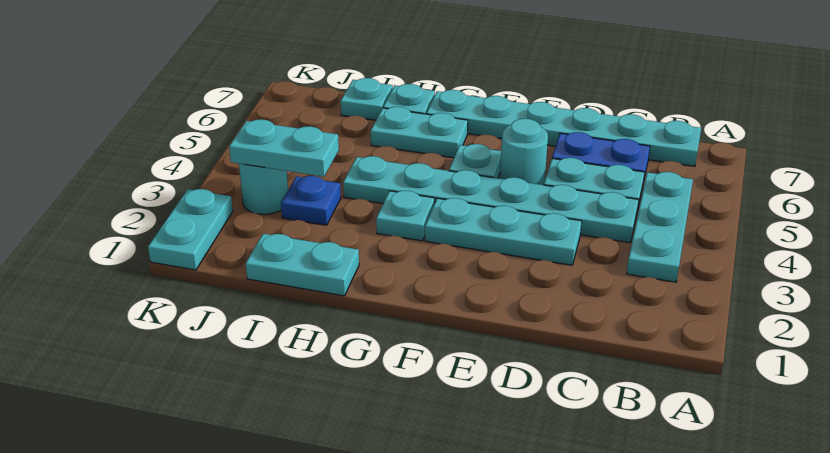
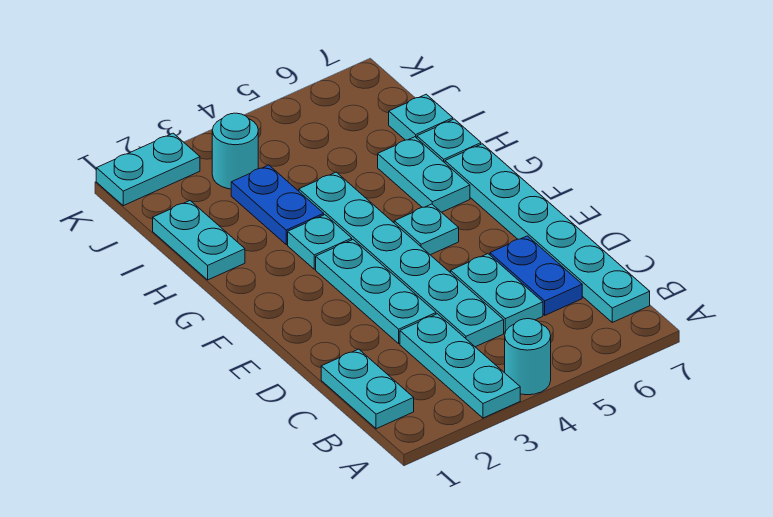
cyan 1x3 plate [627,172,693,282] -> cyan 1x3 plate turned to [400,314,520,418]
cyan 1x1 round brick [500,119,548,185] -> cyan 1x1 round brick moved to [505,319,551,395]
blue 1x1 plate [281,176,341,225] -> blue 1x2 plate [231,165,324,245]
cyan 1x2 plate [229,119,339,177] -> cyan 1x2 plate moved to [321,349,414,429]

